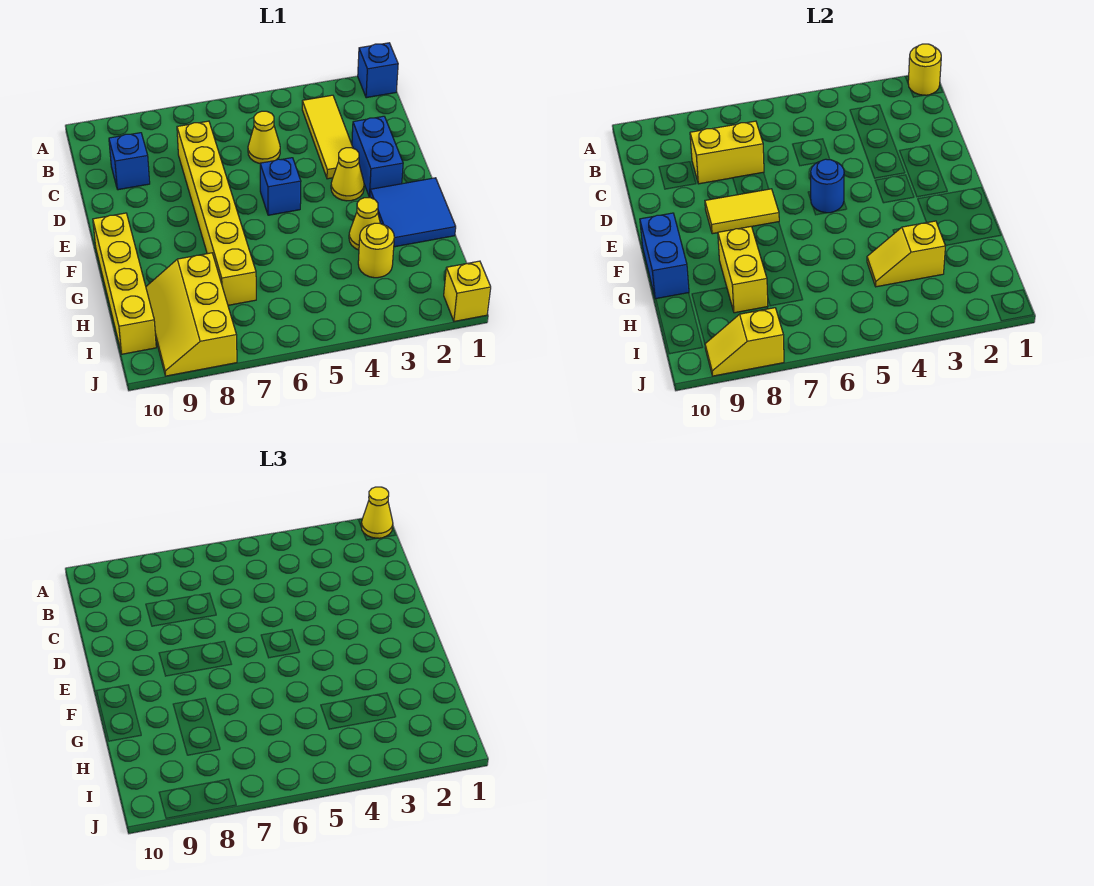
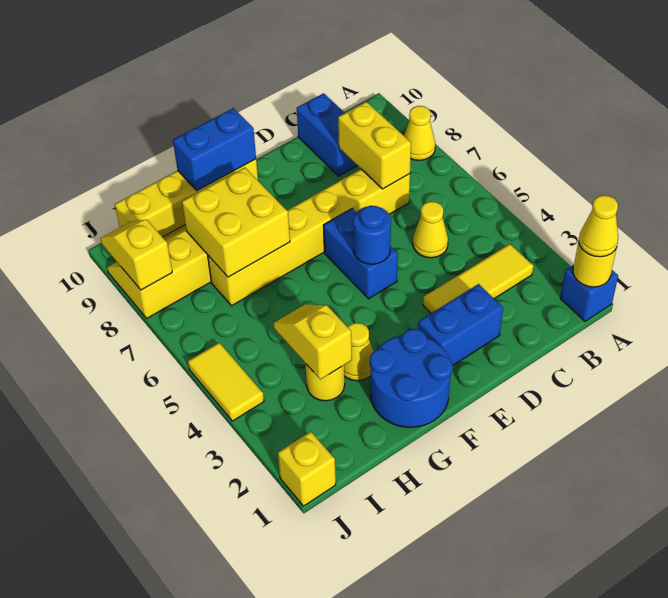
blue 1x1 brick [109,133,150,190] -> blue 1x2 brick [297,93,358,176]
yellow 1x1 cone [331,148,364,201] -> yellow 1x1 cone moved to [404,106,435,160]
blue 1x1 brick [260,158,301,215] -> blue 1x2 brick [323,209,398,299]
yellow 1x2 tile [705,189,779,234] -> yellow 1x2 tile moved to [188,343,264,421]
blue 2x2 tile [370,178,456,247] -> blue 2x2 round brick [370,329,452,427]
yellow 1x2 brick [718,226,768,313] -> yellow 2x2 brick [182,167,290,277]

